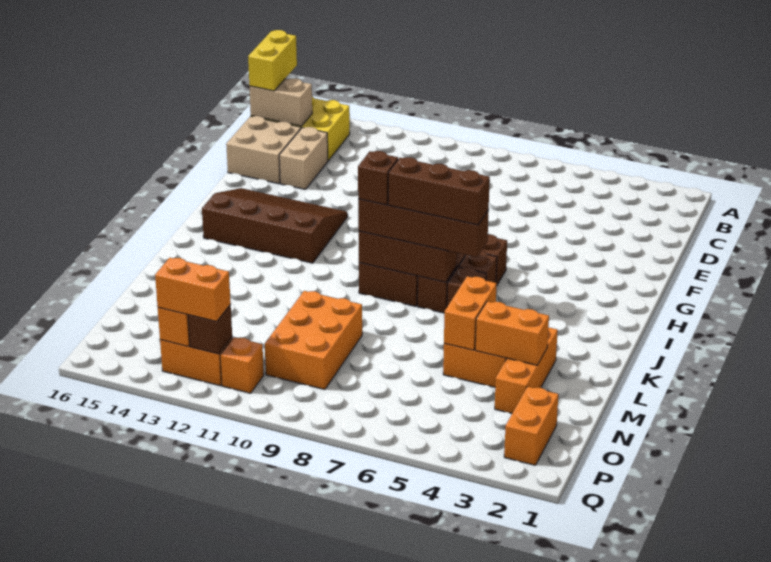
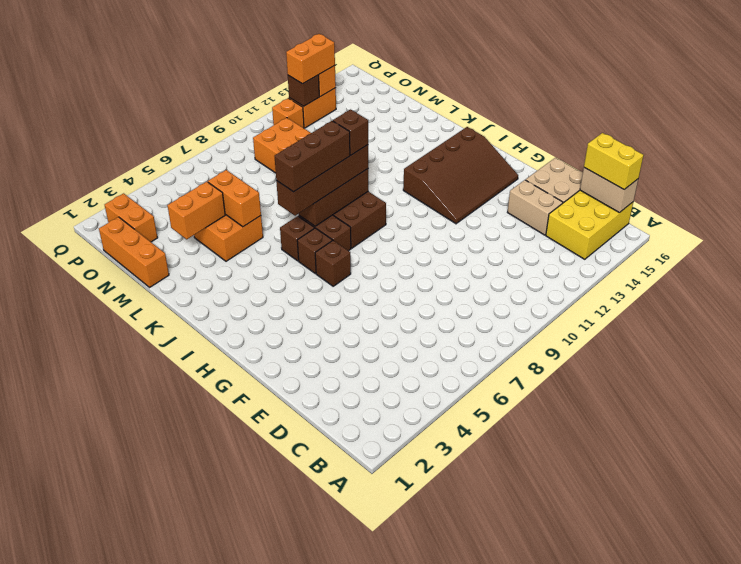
tan 1x2 brick [249,78,312,126] -> tan 1x2 brick turned to [580,168,638,213]
orange 1x3 brick [495,327,558,413] -> orange 1x3 brick moved to [99,217,169,287]

